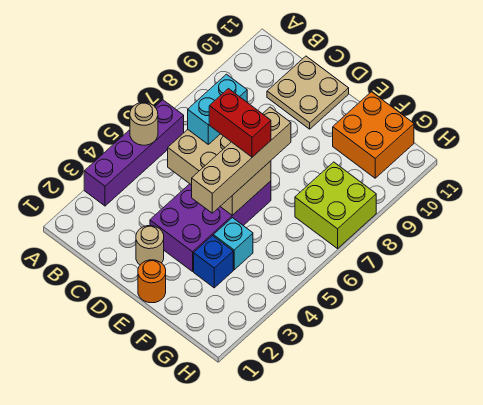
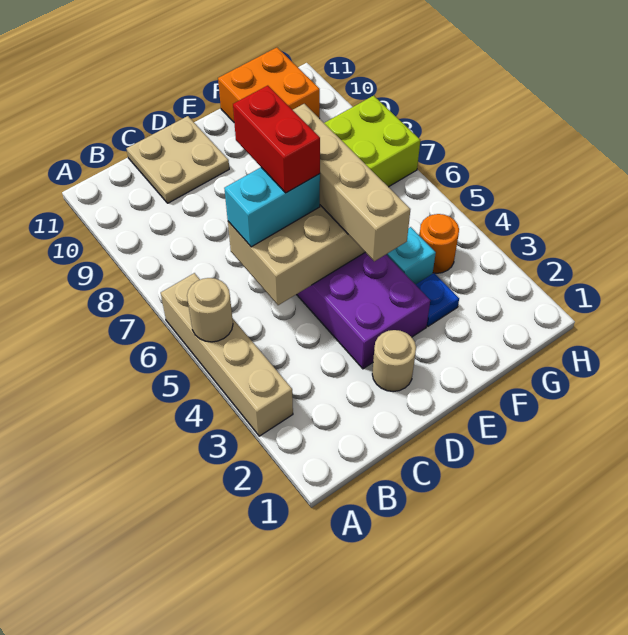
purple 1x4 brick [84,100,184,206] -> tan 1x4 brick [161,273,293,436]
cyan 1x2 brick [188,74,247,144] -> cyan 1x2 brick turned to [224,167,320,247]
red 1x2 brick [209,89,271,157] -> red 1x2 brick turned to [233,86,320,193]
orange 1x1 round brick [138,260,166,303] -> orange 1x1 round brick moved to [419,214,459,273]
blue 1x1 brick [194,236,233,288] -> blue 1x1 plate [416,273,459,326]

